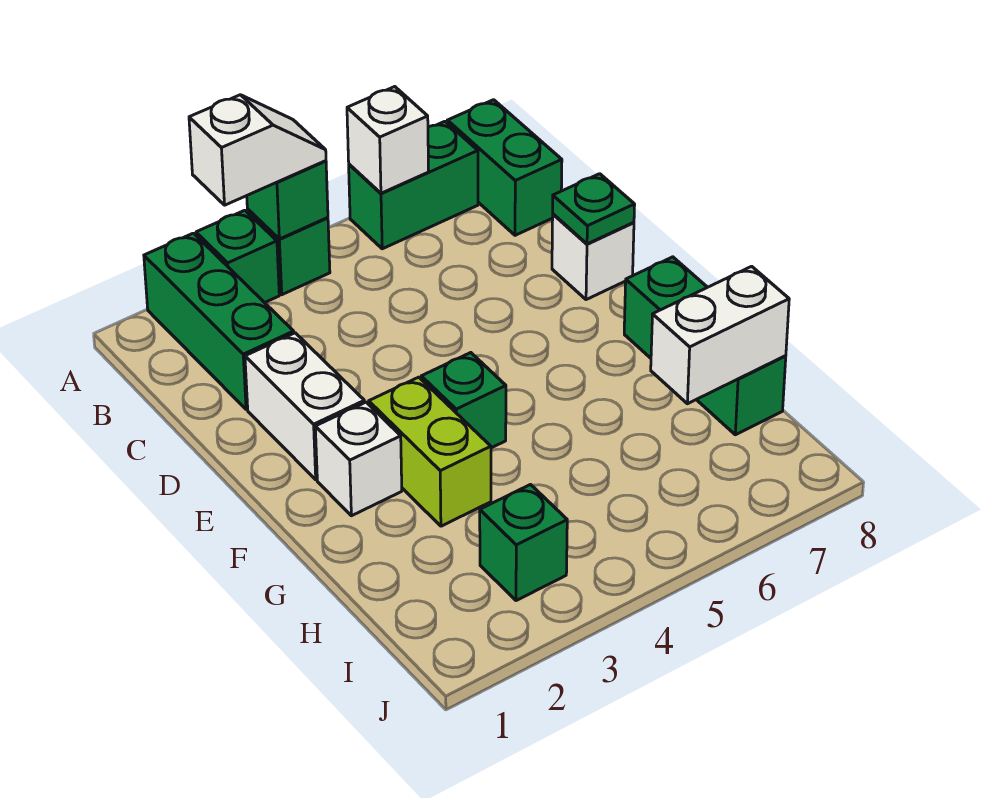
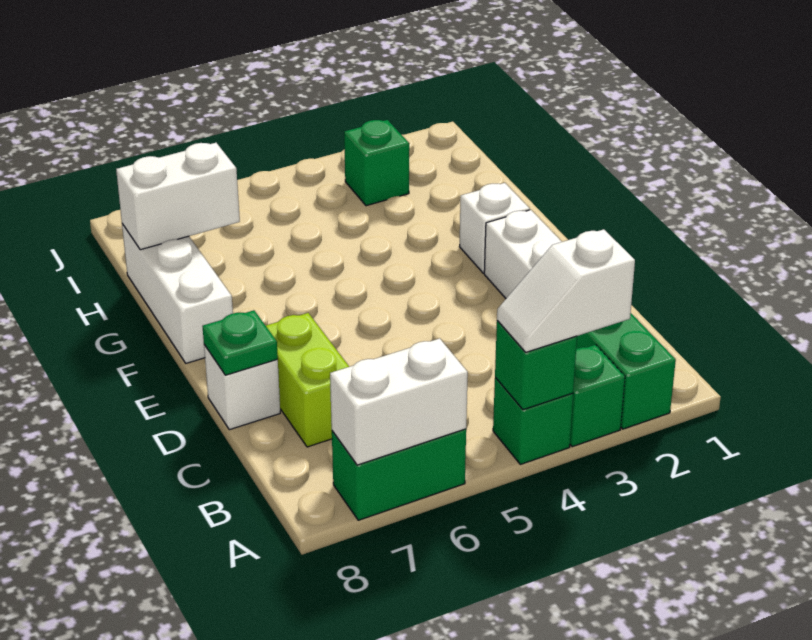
white 1x1 brick [347,87,429,193] -> white 1x2 brick [330,338,468,465]
green 1x2 brick [447,100,562,235] -> none
lime 1x2 brick [369,377,491,526] -> lime 1x2 brick moved to [266,313,349,447]
green 1x1 brick [421,353,506,448] -> none
green 1x3 brick [624,257,786,435] -> white 1x3 brick [122,224,233,363]

